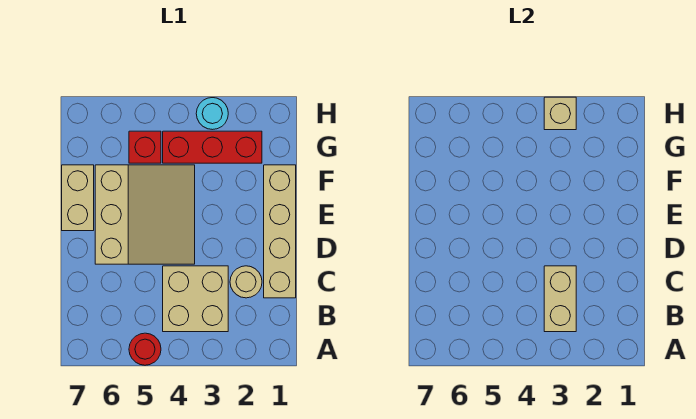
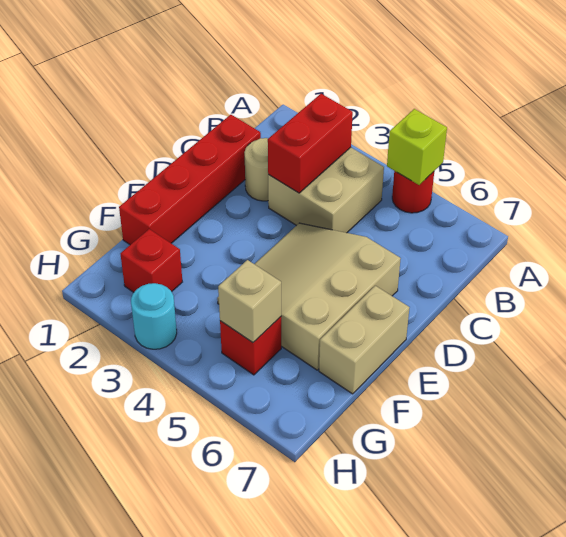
none -> lime 1x1 brick [387,109,447,185]
tan 1x2 brick [544,266,576,332] -> red 1x2 brick [268,94,353,193]
tan 1x4 brick [264,165,296,298] -> red 1x4 brick [119,115,261,245]
red 1x3 brick [163,131,262,163] -> red 1x1 brick [121,229,182,292]
tan 1x1 brick [544,97,576,130] -> tan 1x1 brick moved to [218,260,281,342]

